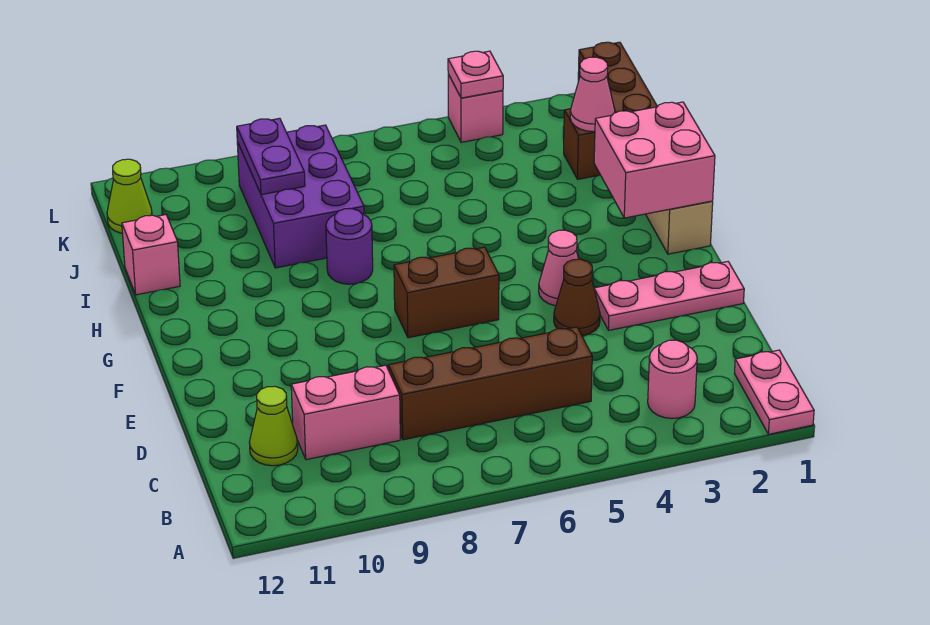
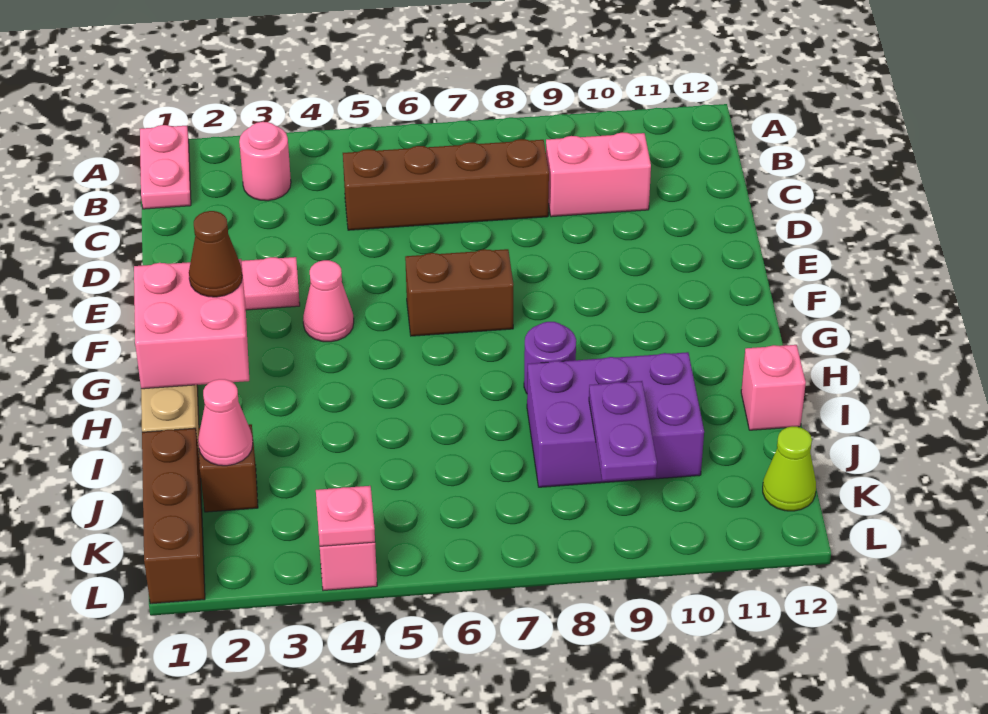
lime 1x1 cone [249,386,298,466] -> none
brown 1x1 cone [554,259,600,336] -> brown 1x1 cone moved to [189,211,242,297]
purple 2x3 brick [237,125,364,268] -> purple 2x3 brick turned to [527,352,704,487]

